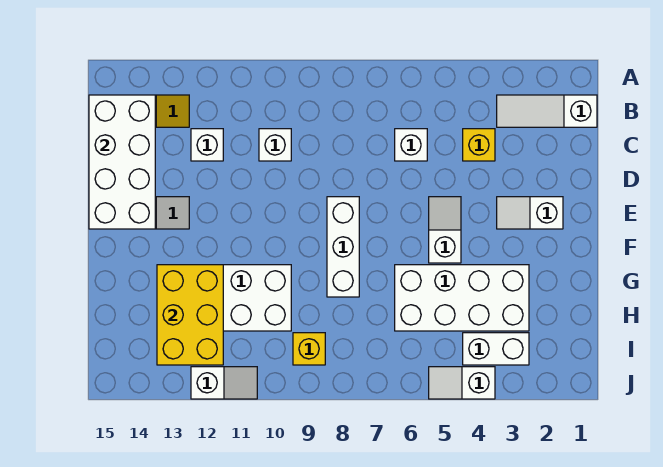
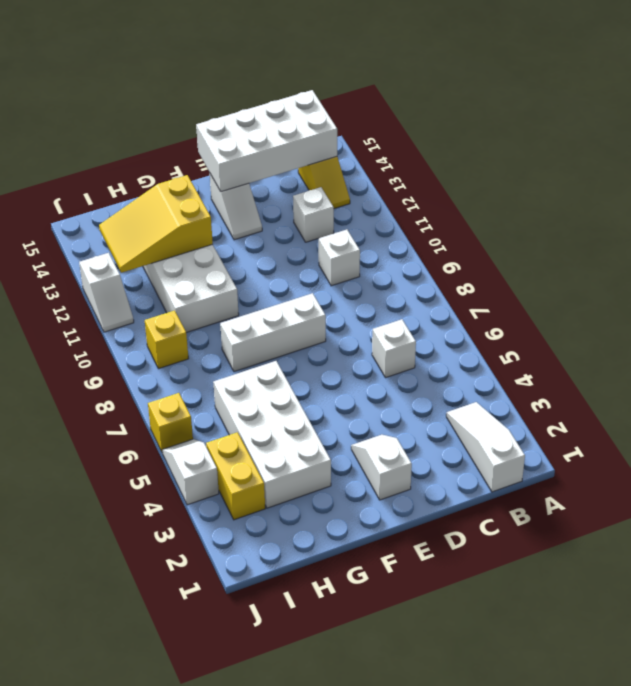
yellow 1x1 brick [463,129,495,161] -> yellow 1x1 brick moved to [148,393,193,453]
white 1x2 slope [429,197,461,263] -> none
yellow 2x3 brick [157,265,223,365] -> yellow 2x3 slope [99,175,213,273]
white 1x2 brick [463,333,529,365] -> yellow 1x2 brick [206,432,265,520]

